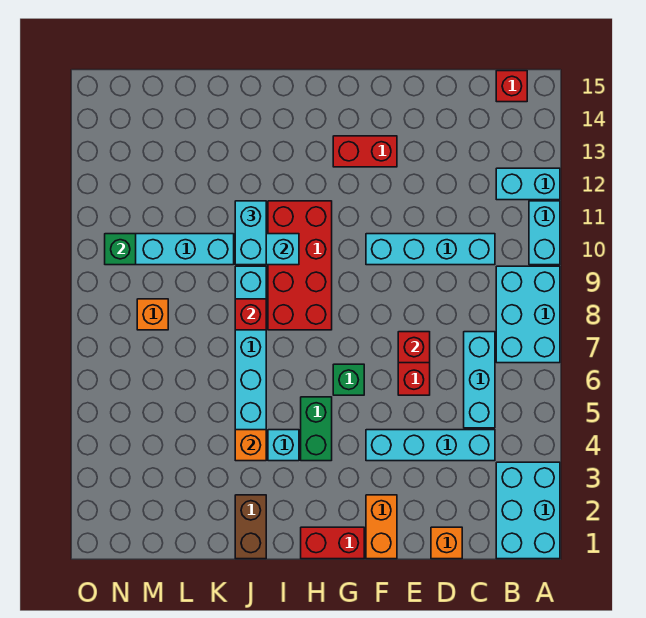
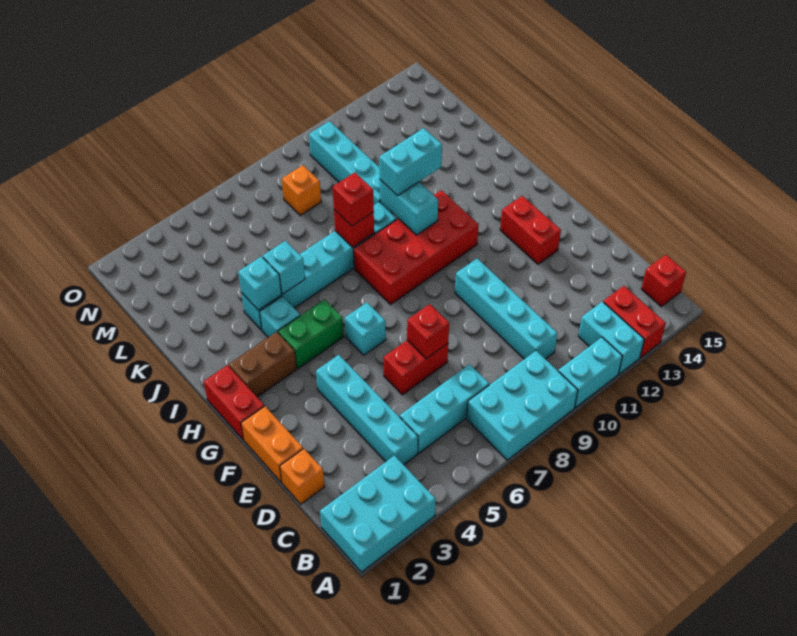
none -> red 1x2 brick [603,286,666,358]
orange 1x2 brick [366,495,397,559] -> orange 1x2 brick turned to [241,406,303,482]
green 1x1 brick [333,364,364,395] -> cyan 1x1 brick [345,303,386,355]
brown 1x2 brick [235,495,266,559] -> brown 1x2 brick moved to [229,332,297,397]
orange 1x1 brick [235,430,266,461] -> cyan 1x1 brick [238,256,281,310]
none -> cyan 1x1 brick [263,241,305,294]
none -> red 1x1 brick [333,172,374,226]
green 1x1 brick [105,234,136,265] -> none

